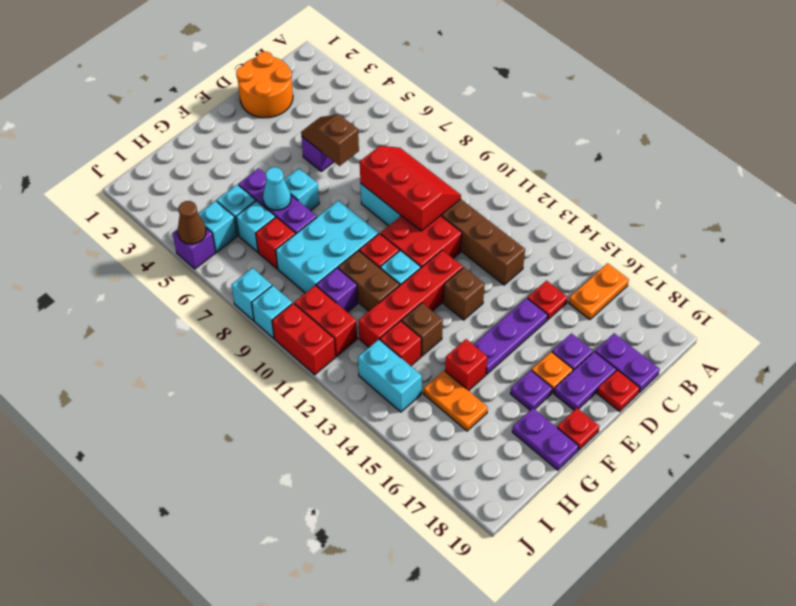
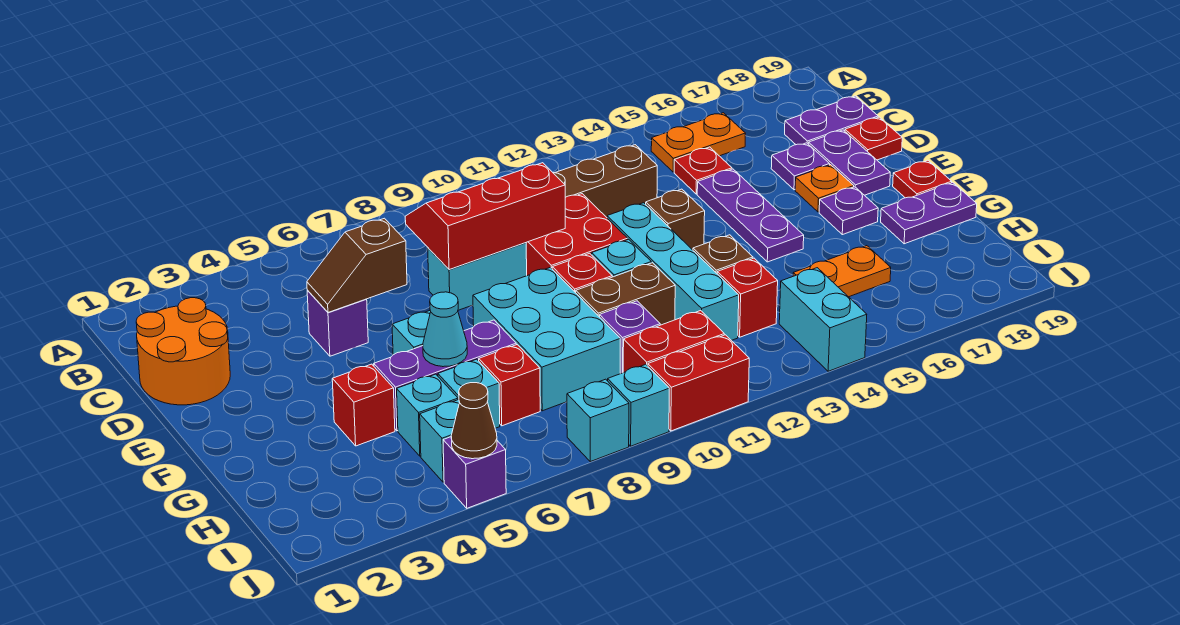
orange 1x2 plate [569,263,629,320] -> orange 1x2 plate turned to [651,113,746,172]
red 1x4 brick [358,250,463,347] -> cyan 1x4 brick [607,203,739,340]
red 1x1 brick [445,339,487,391] -> red 1x1 brick moved to [332,364,395,446]
cyan 1x2 brick [358,339,422,412] -> cyan 1x2 brick turned to [779,268,867,371]

